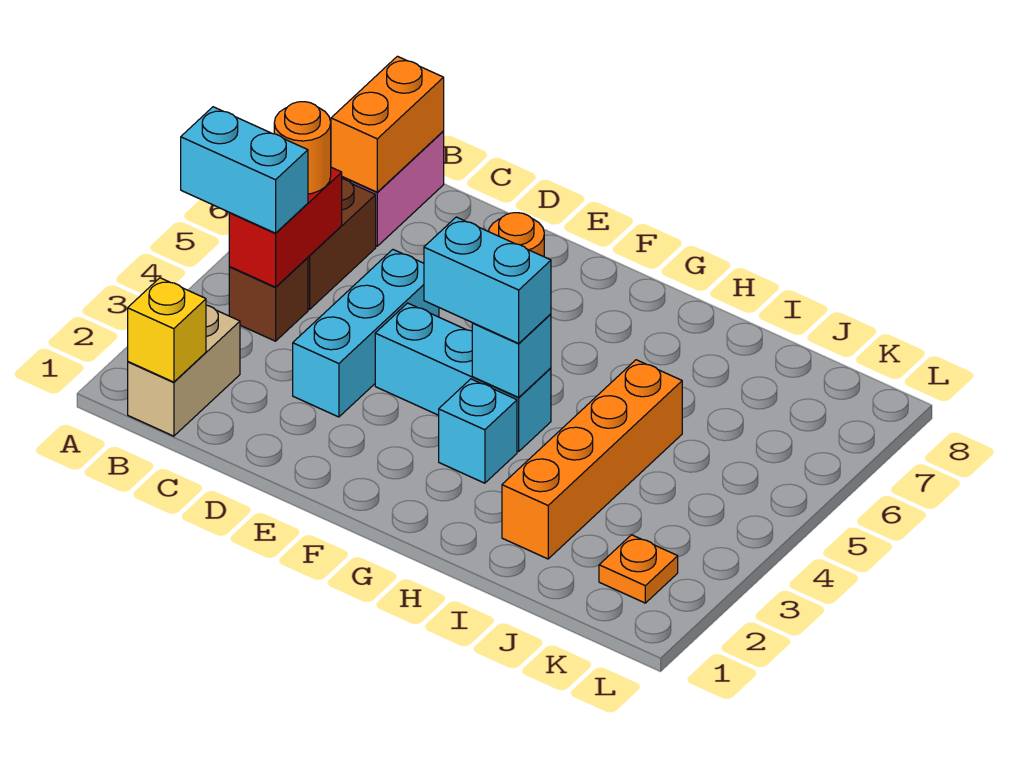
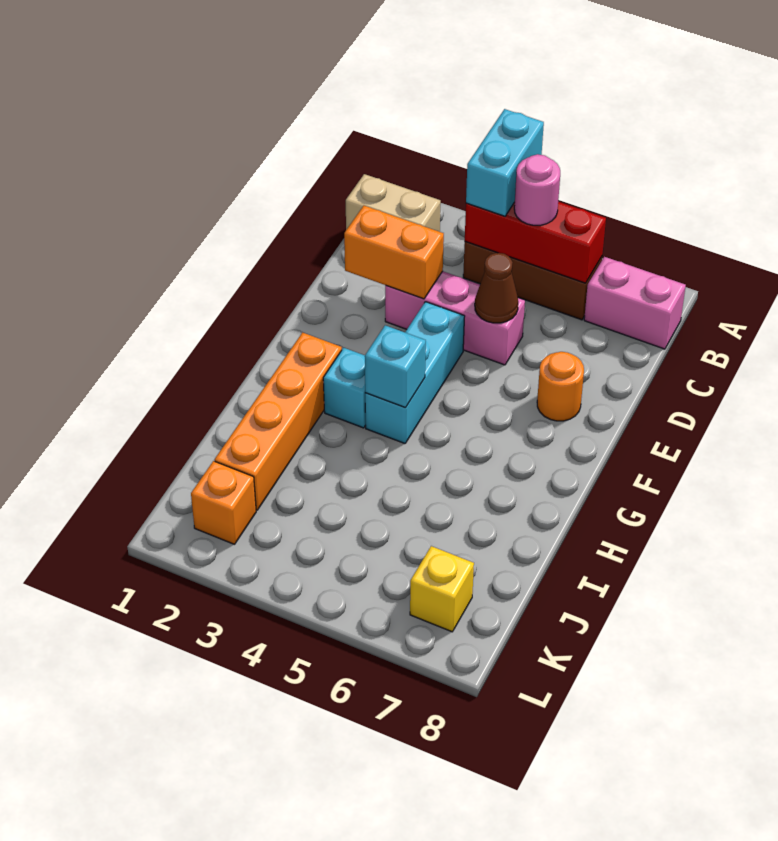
yellow 1x1 brick [128,278,206,382] -> yellow 1x1 brick moved to [410,546,474,632]
red 1x2 brick [229,167,342,287] -> red 1x3 brick [465,202,606,283]
orange 1x1 round brick [274,102,331,194] -> pink 1x1 round brick [514,154,560,225]
orange 1x2 brick [331,56,444,192] -> orange 1x2 brick moved to [344,206,444,299]
cyan 1x3 brick [293,250,439,417] -> pink 1x3 brick [385,271,525,365]
none -> brown 1x1 cone [475,253,518,323]
cyan 1x2 brick [424,217,551,343] -> none
orange 1x4 brick [502,360,682,559] -> orange 1x4 brick turned to [214,333,342,510]
orange 1x1 plate [599,535,678,603] -> orange 1x1 brick [191,461,256,544]

